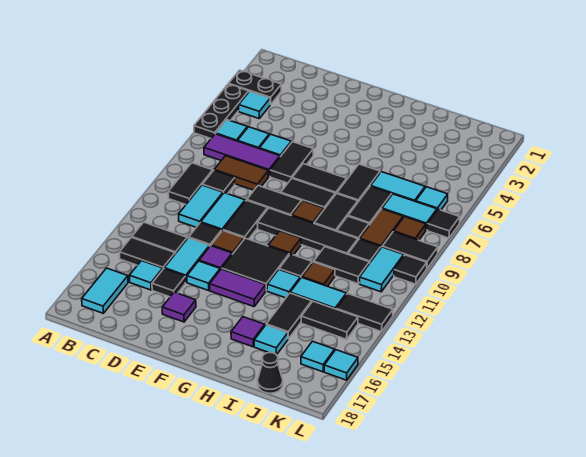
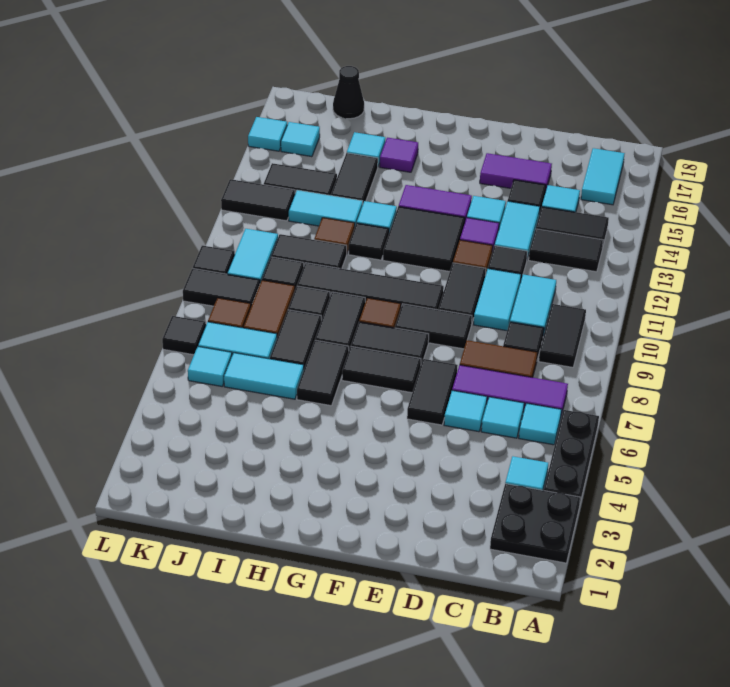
black 1x2 plate [229,70,281,104] -> black 2x2 plate [490,484,580,563]
purple 1x1 tile [162,292,196,322] -> purple 1x2 tile [480,153,552,192]
brown 1x1 tile [268,231,301,255] -> none

